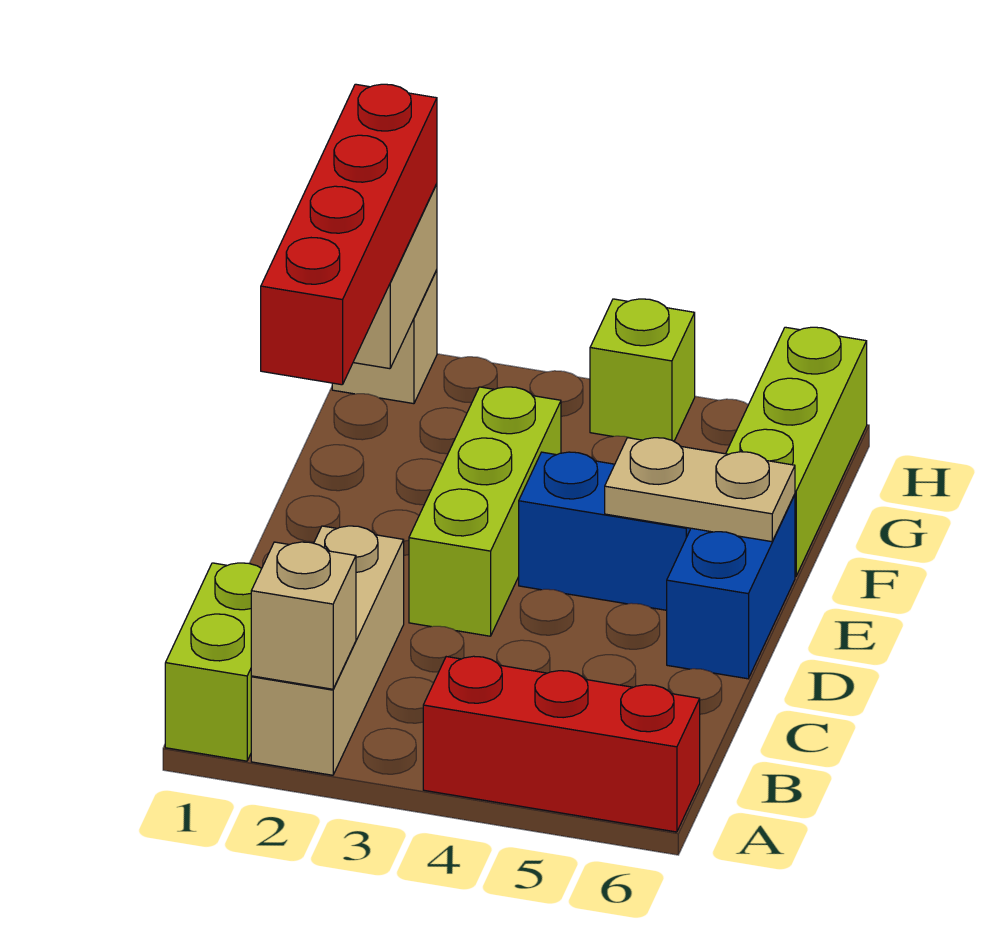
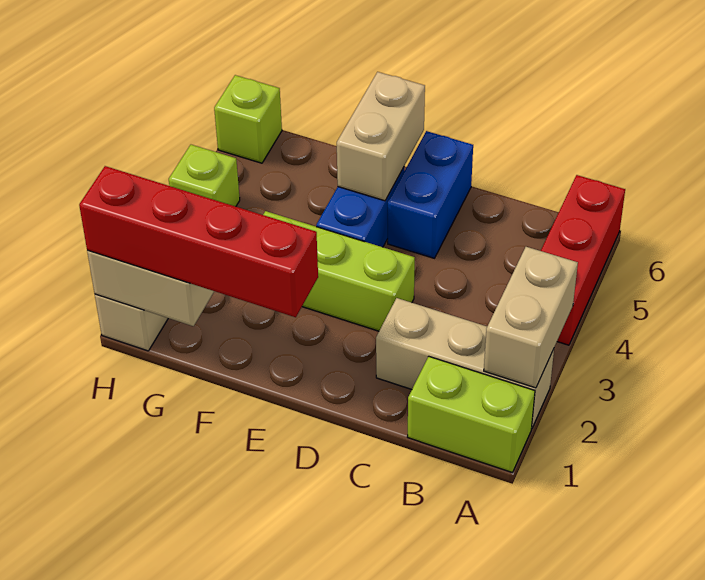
tan 1x1 brick [251,542,356,689] -> tan 1x2 brick [484,247,578,388]
blue 1x2 brick [667,495,795,679] -> blue 1x2 brick turned to [388,131,473,258]
tan 1x2 plate [605,438,795,542] -> tan 1x2 brick [337,72,425,201]
lime 1x3 brick [726,327,867,577] -> lime 1x1 brick [214,75,282,163]

